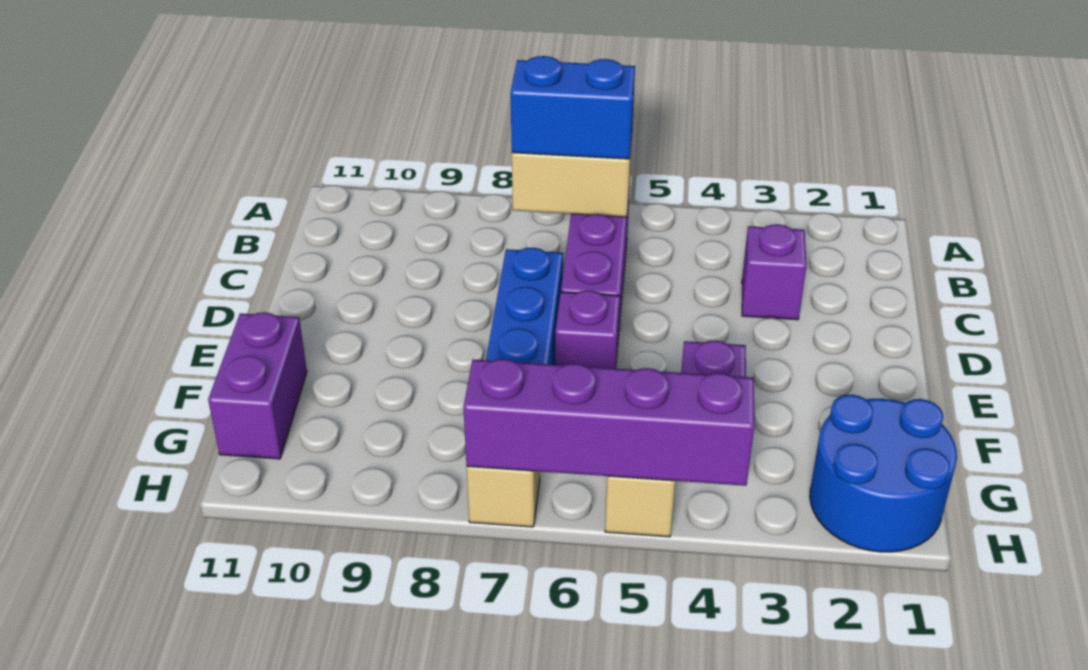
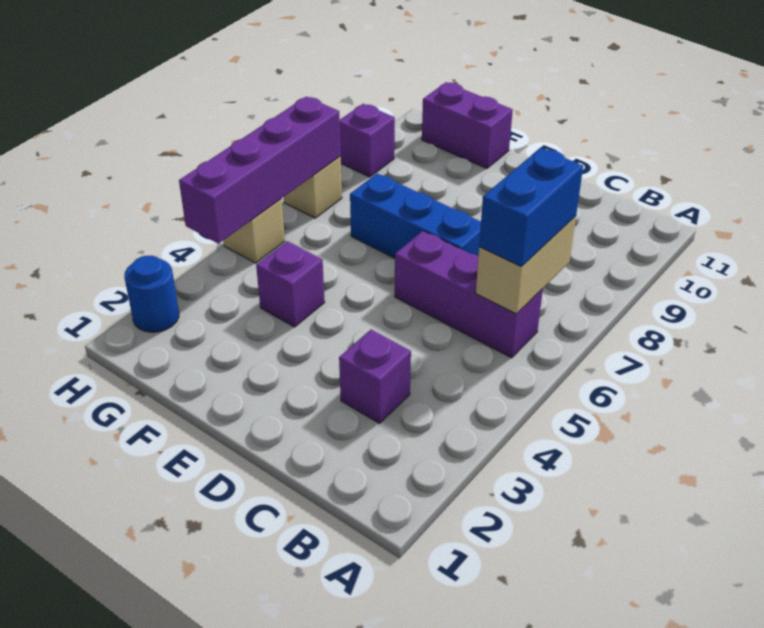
purple 1x1 brick [555,291,620,369] -> purple 1x1 brick moved to [340,104,395,177]
blue 2x2 round brick [810,395,957,552] -> blue 1x1 round brick [124,256,179,332]

